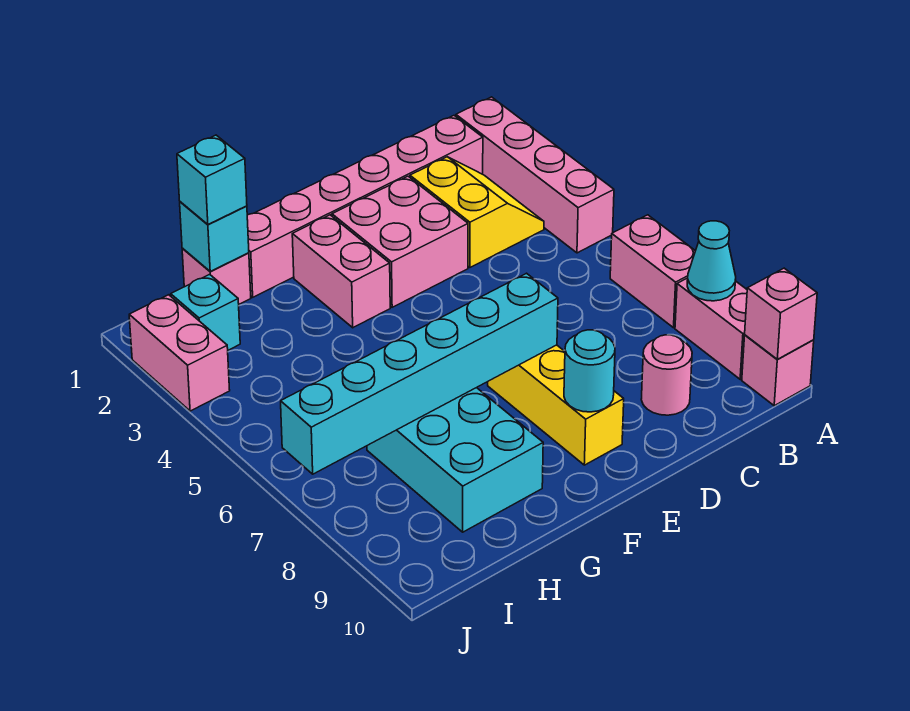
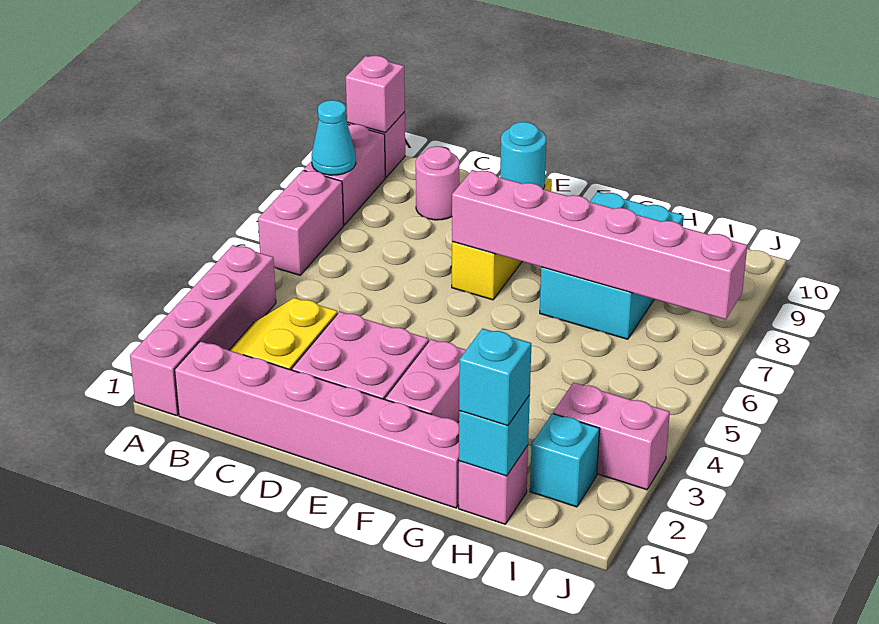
cyan 1x6 brick [281,273,558,474] -> pink 1x6 brick [452,170,747,320]
pink 1x2 brick [129,295,230,411] -> pink 1x2 brick turned to [553,382,670,490]

